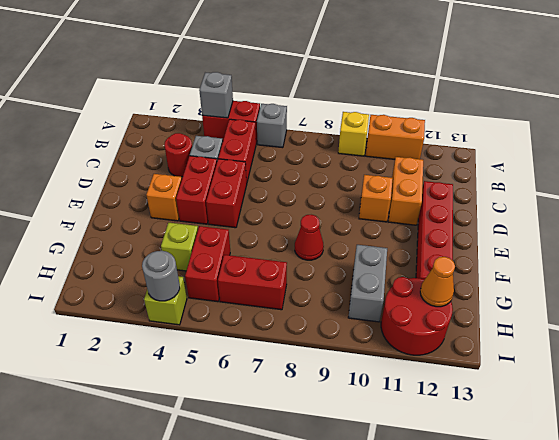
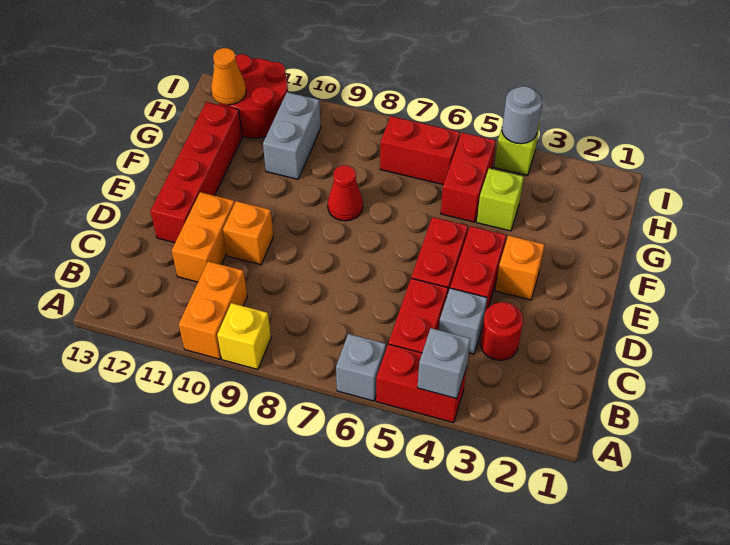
orange 1x2 brick [366,115,425,159] -> orange 1x2 brick turned to [179,261,247,359]

